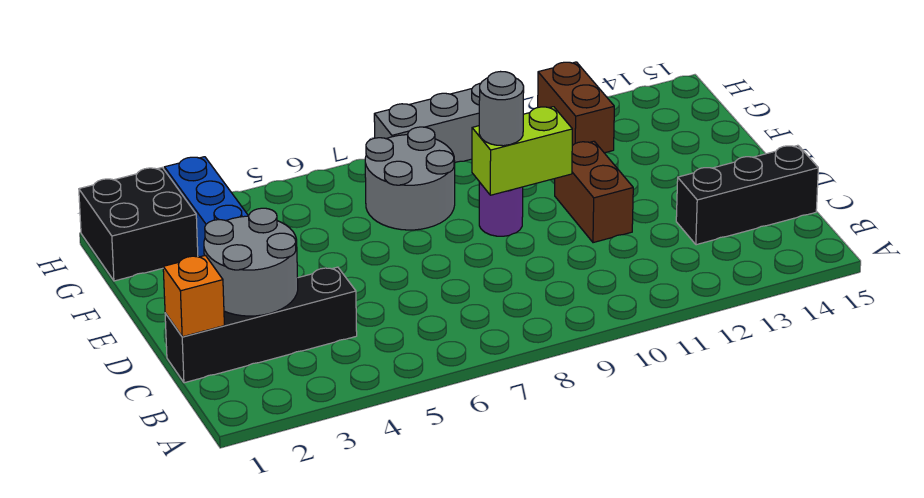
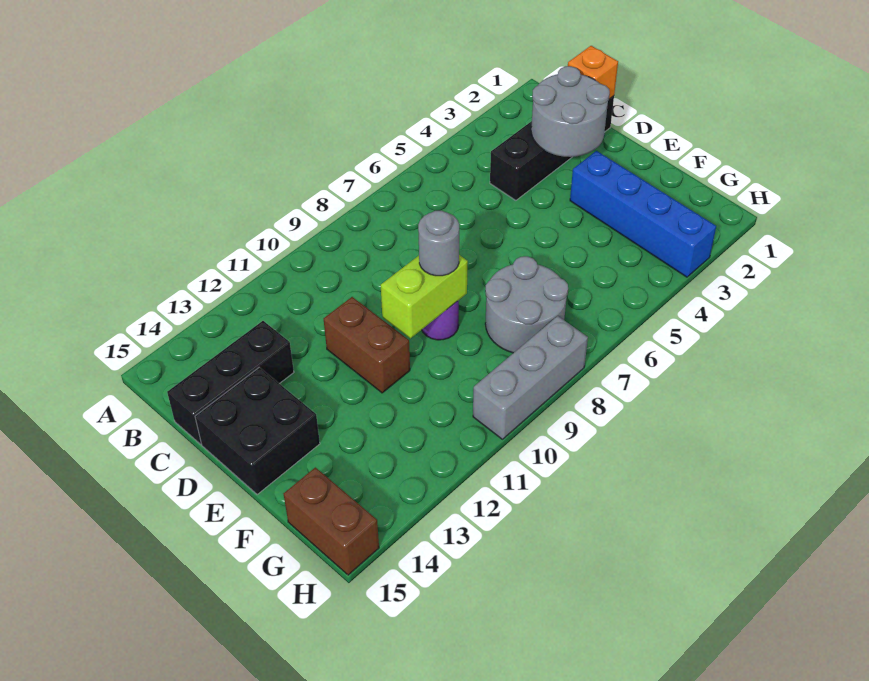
black 2x2 brick [79,168,198,281] -> black 2x2 brick moved to [195,367,320,495]
brown 1x2 brick [538,62,614,153] -> brown 1x2 brick moved to [283,467,379,575]

